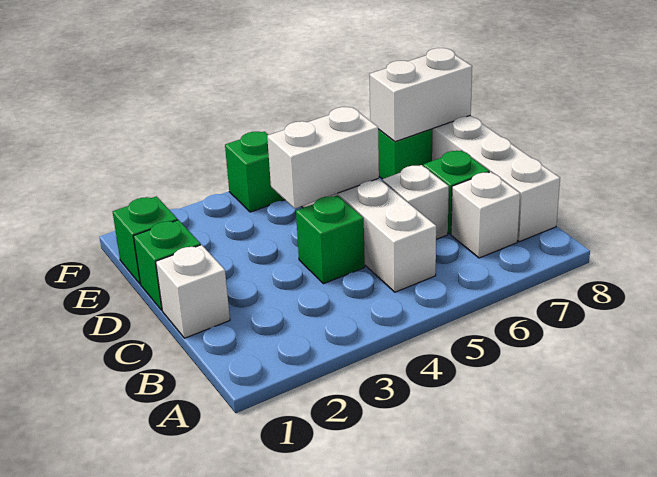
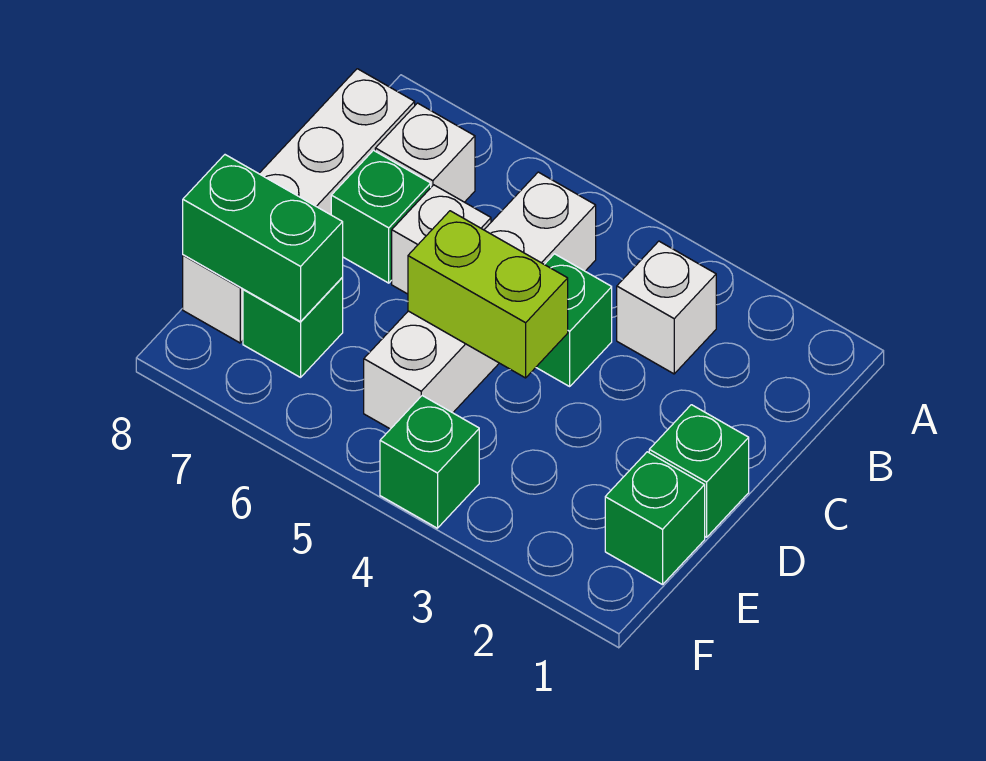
white 1x1 brick [156,245,230,338] -> white 1x1 brick moved to [617,241,716,374]
white 1x2 brick [267,107,379,209] -> lime 1x2 brick [408,211,568,378]
white 1x2 brick [370,48,472,142] -> green 1x2 brick [183,155,343,322]

